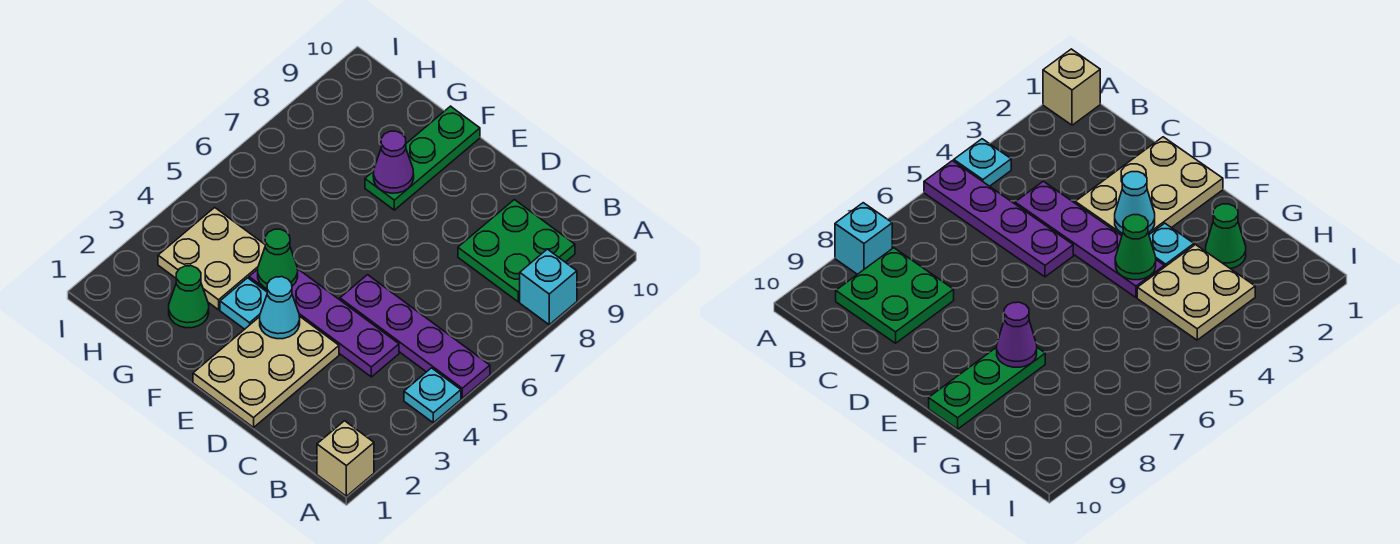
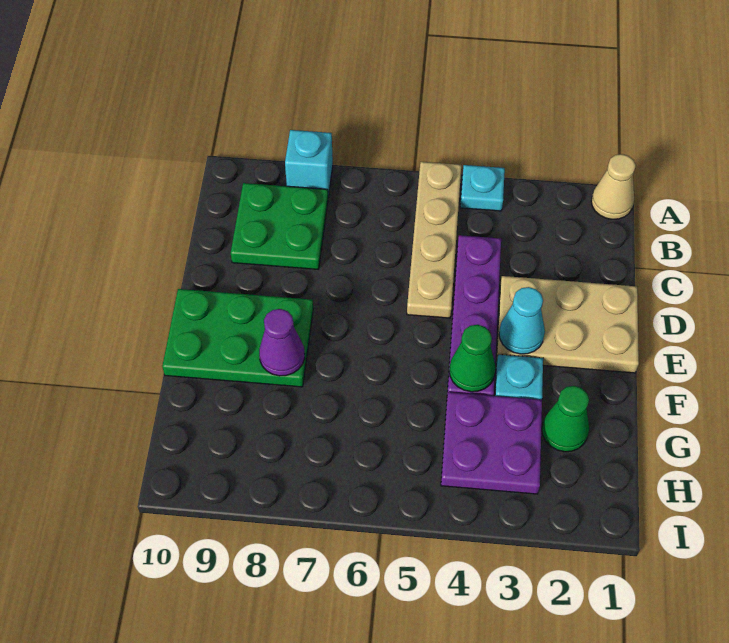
tan 1x1 brick [317,421,374,496] -> tan 1x1 cone [591,154,636,219]
purple 1x4 plate [340,275,490,398] -> tan 1x4 plate [407,162,461,318]
green 1x3 plate [365,106,480,210] -> green 2x3 plate [162,289,313,387]
tan 2x2 plate [158,207,265,310] -> purple 2x2 plate [441,392,542,494]

